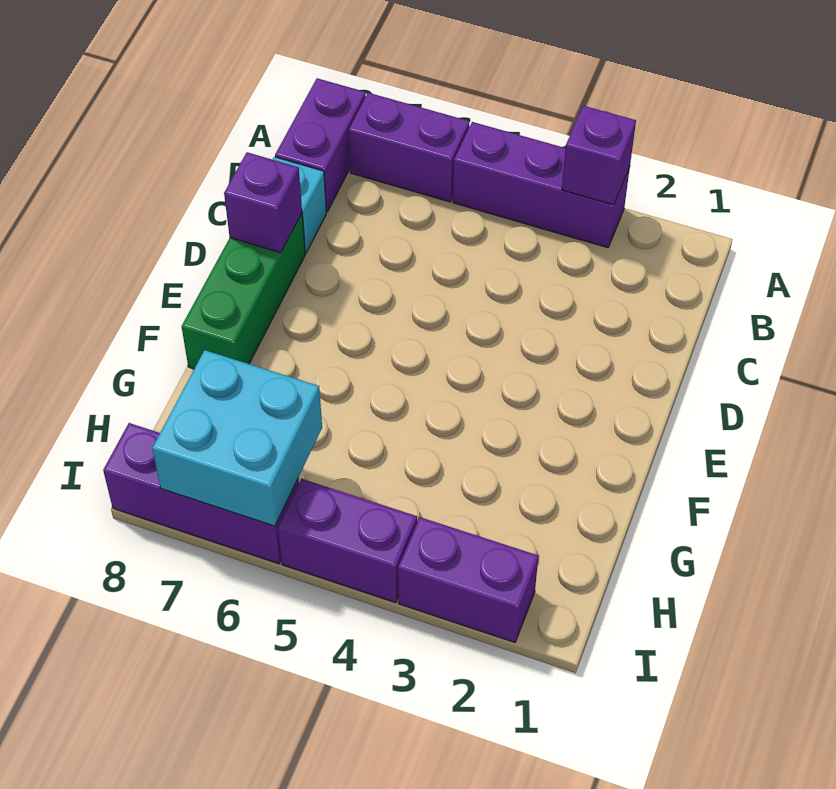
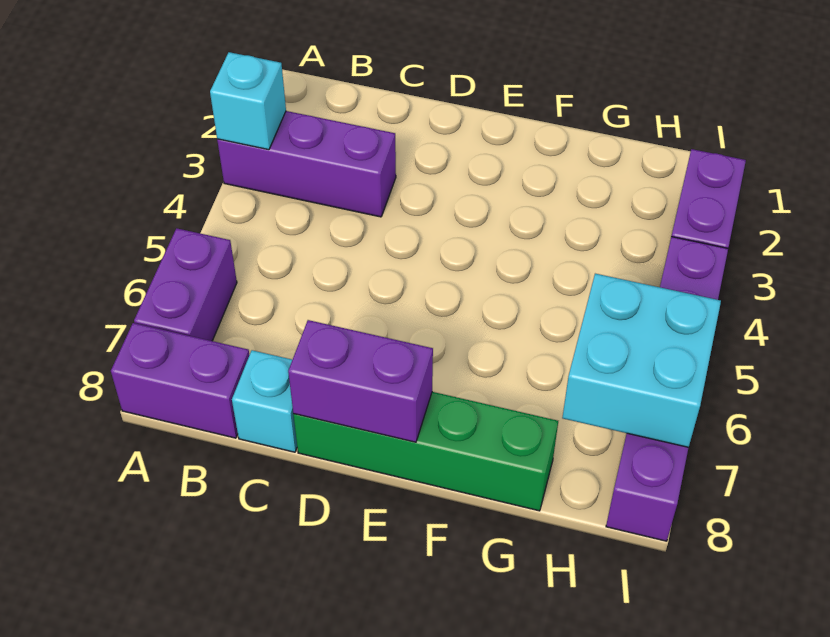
purple 1x3 brick [453,122,630,248] -> purple 1x3 brick turned to [217,111,396,217]
purple 1x1 brick [562,106,636,205] -> cyan 1x1 brick [210,52,286,150]
green 1x3 brick [182,214,305,369] -> green 1x4 brick [293,392,558,511]
purple 1x1 brick [224,152,302,253] -> purple 1x2 brick [288,320,433,442]

